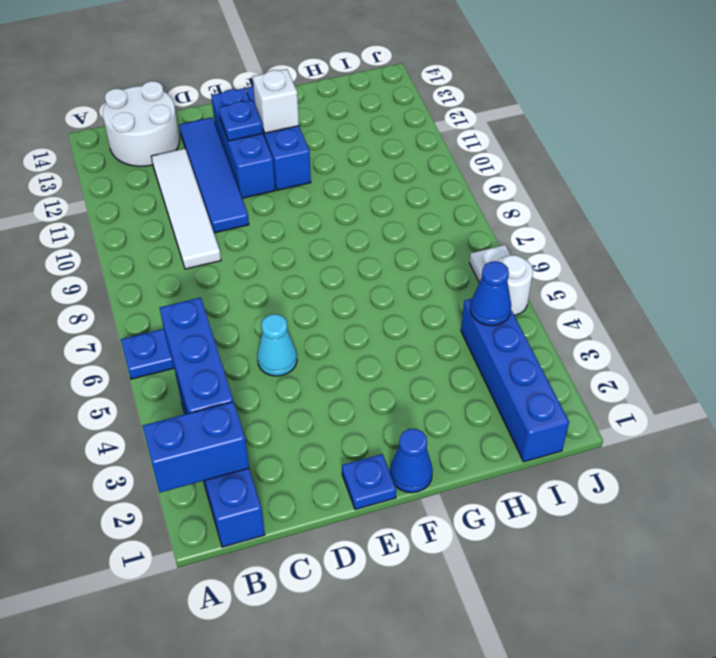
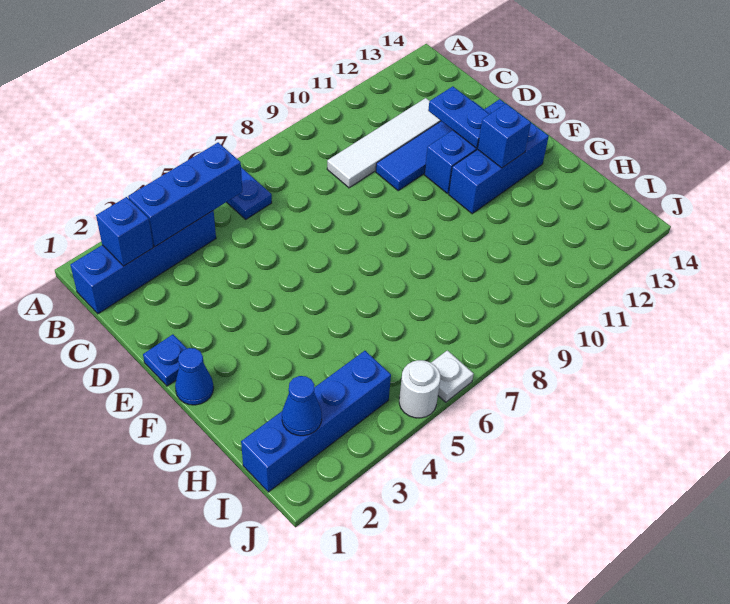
blue 1x2 brick [143,402,249,493] -> blue 1x1 brick [96,197,153,266]
white 2x2 round brick [103,81,180,166] -> none
cyan 1x1 cone [257,314,297,376] -> none
blue 1x1 plate [219,100,263,141] -> blue 1x2 plate [428,86,489,148]
white 1x1 brick [253,69,299,133] -> blue 1x1 brick [478,104,531,168]
blue 1x1 cone [470,261,511,326] -> blue 1x1 cone moved to [282,376,322,436]

